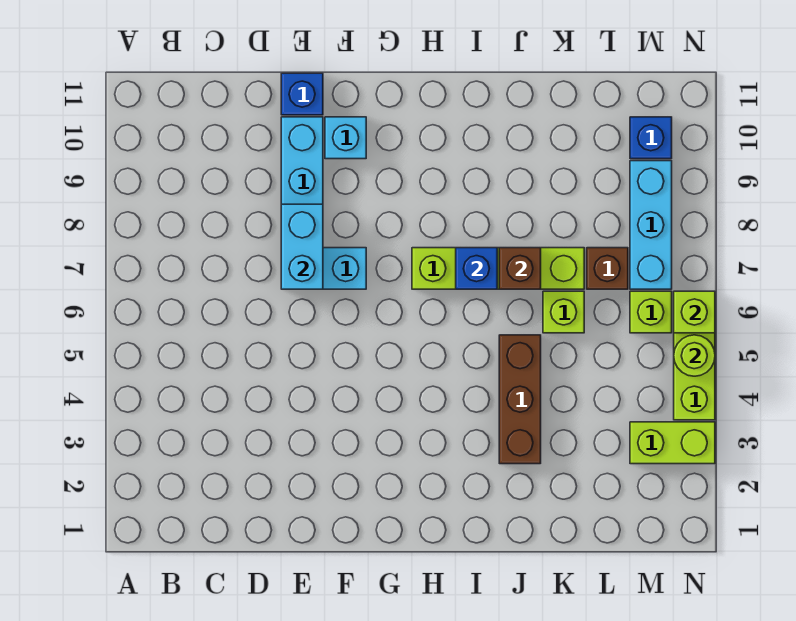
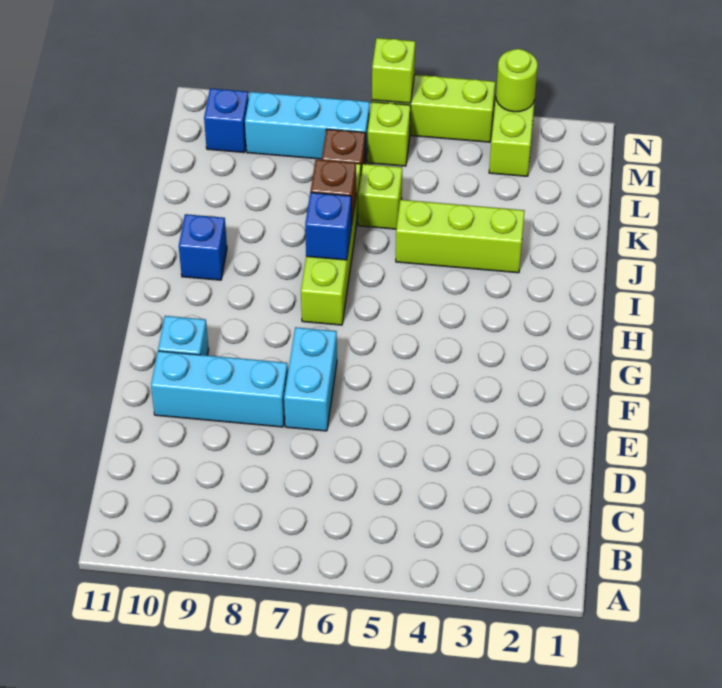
cyan 1x2 brick [281,204,323,289] -> none
blue 1x1 brick [281,73,323,115] -> blue 1x1 brick moved to [179,214,227,280]
brown 1x3 brick [499,335,541,464] -> lime 1x3 brick [396,200,525,273]
lime 1x1 round brick [674,335,715,376] -> lime 1x1 round brick moved to [496,49,538,112]

